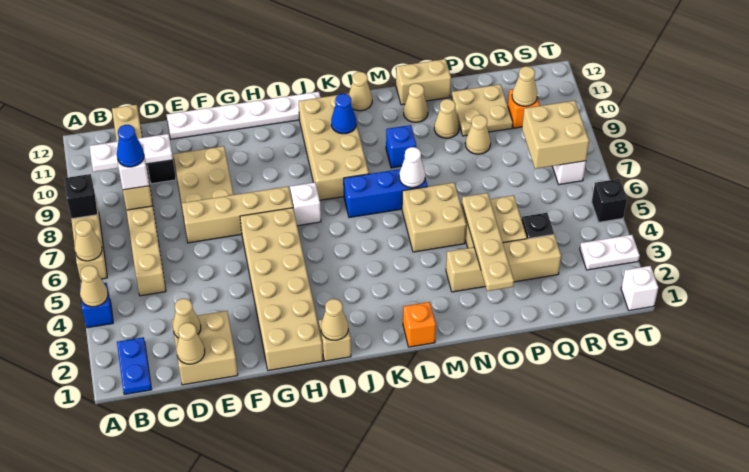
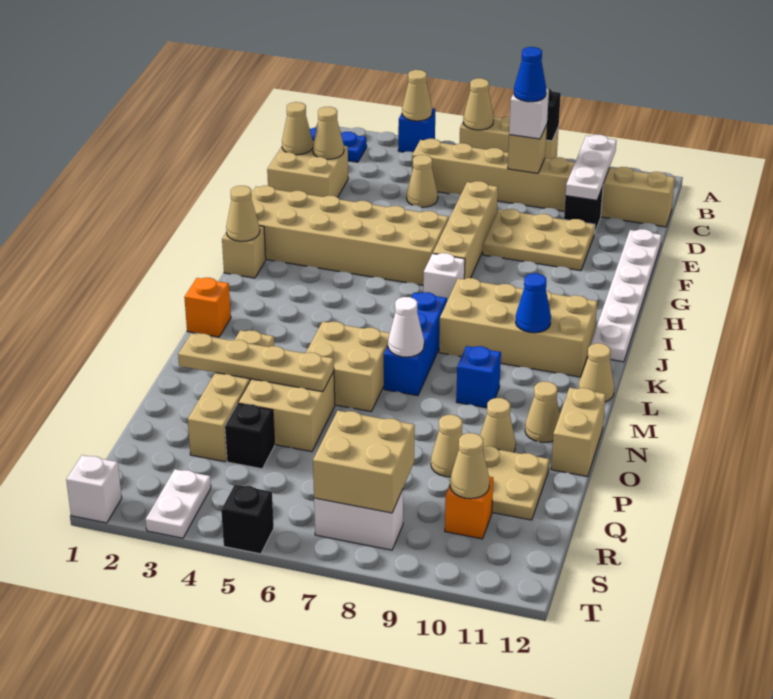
none -> tan 1x1 cone [407,155,438,207]

